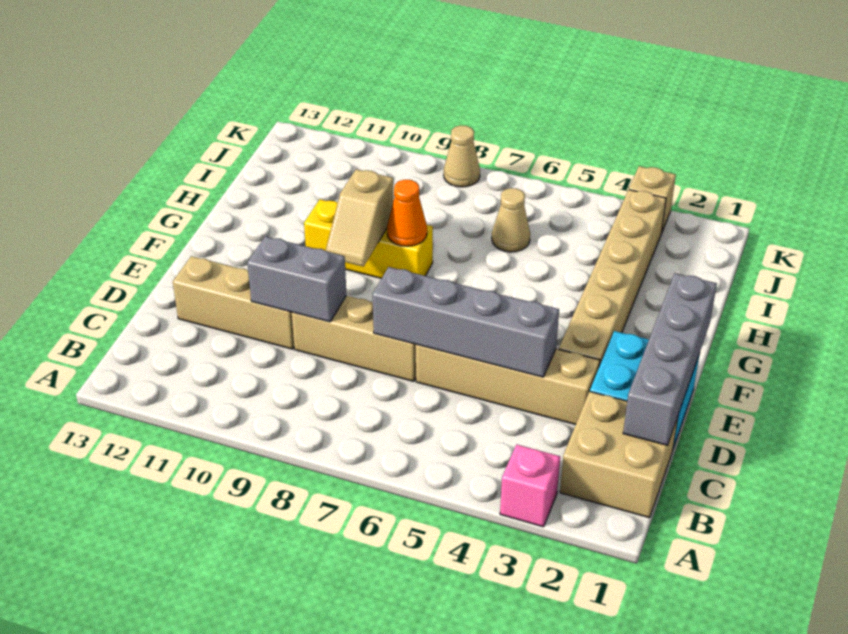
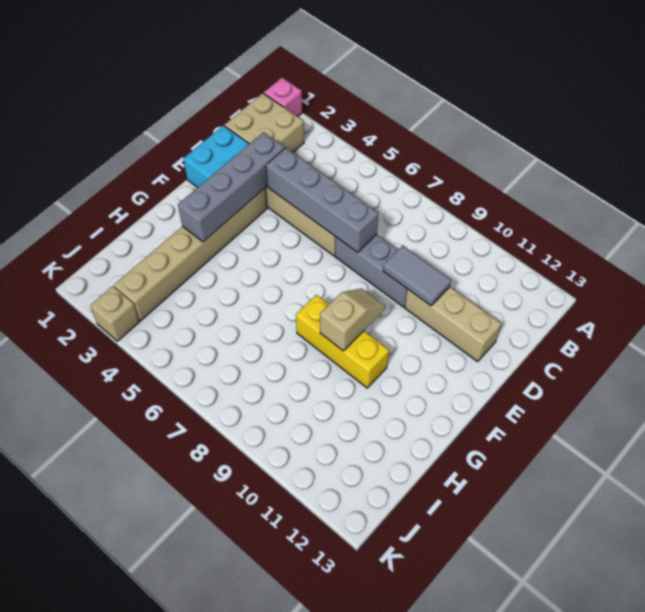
pink 1x1 brick [500,445,560,527] -> pink 1x1 brick moved to [264,78,302,117]
grey 1x4 brick [623,273,717,446] -> grey 1x4 brick moved to [178,132,285,242]
tan 1x3 brick [292,296,416,381] -> grey 1x3 brick [335,235,407,307]
grey 1x2 brick [247,236,347,322] -> grey 1x2 tile [383,246,451,306]
orange 1x1 cone [387,180,427,246] -> none
tan 1x1 cone [492,188,530,252] -> none
tan 1x1 cone [444,125,480,187] -> none

